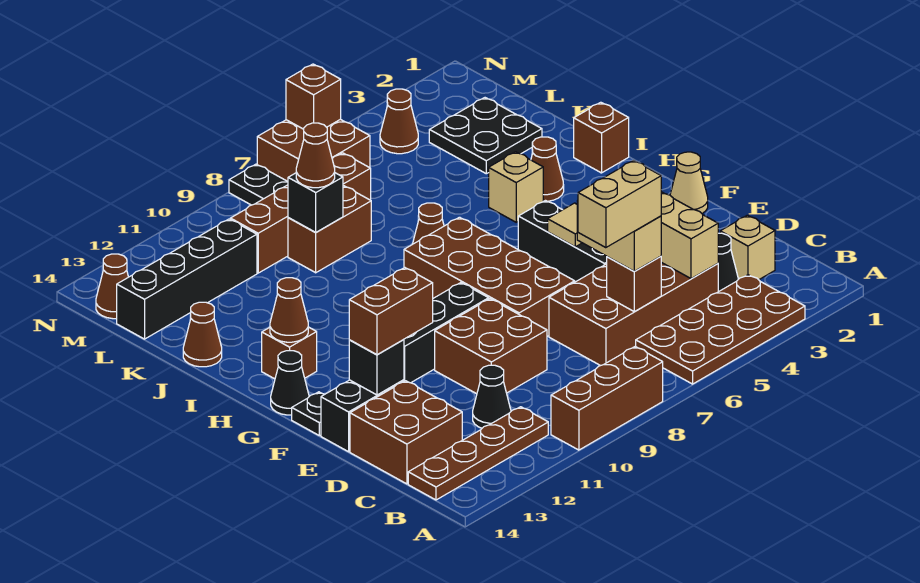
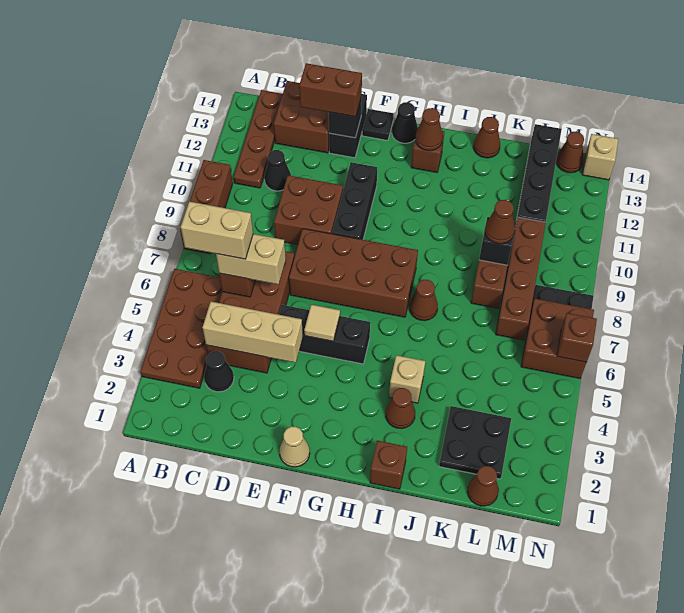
tan 1x1 brick [720,215,775,280] -> tan 1x1 brick moved to [582,134,618,180]
tan 1x2 brick [578,160,661,248] -> tan 1x2 brick turned to [181,201,253,259]
brown 1x2 brick [349,268,433,355] -> brown 1x2 brick turned to [299,63,362,117]
brown 1x1 cone [380,89,418,154] -> brown 1x1 cone moved to [467,466,499,506]

